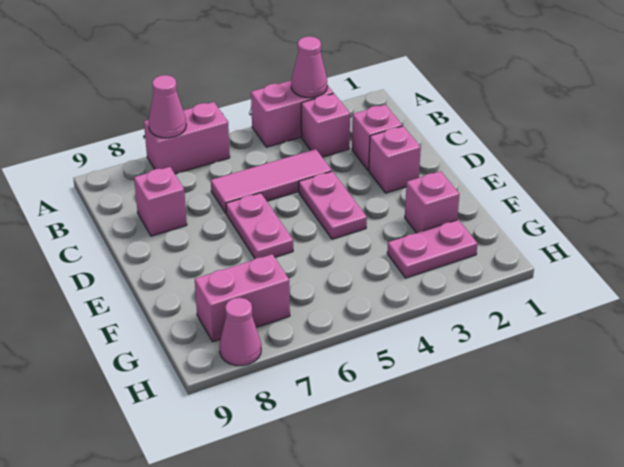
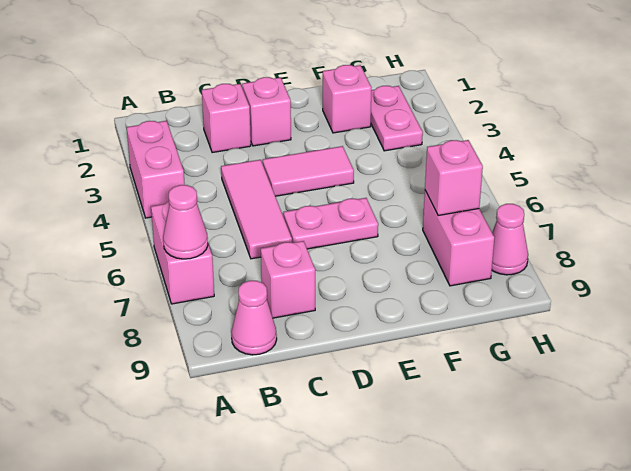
pink 1x1 cone [291,36,327,98] -> pink 1x1 cone moved to [231,281,277,355]
pink 1x1 brick [301,94,350,157] -> pink 1x1 brick moved to [425,140,483,216]
pink 1x2 plate [299,171,367,239] -> pink 1x2 tile [263,146,354,196]

